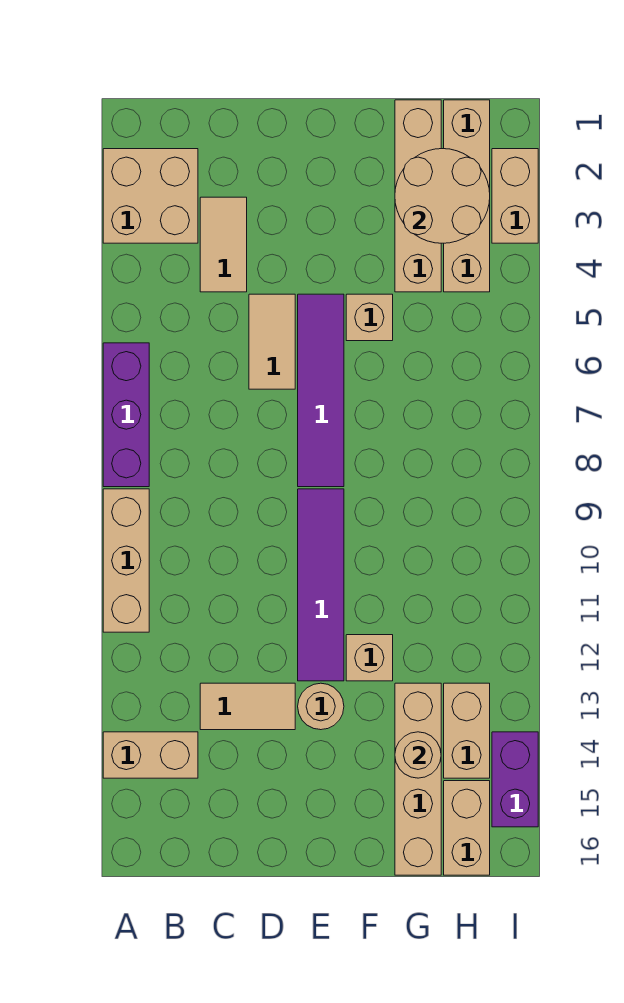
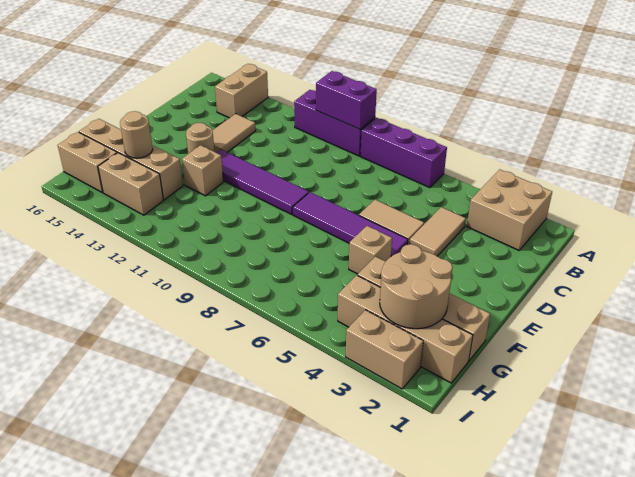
tan 1x3 brick [103,489,149,632] -> purple 1x3 brick [294,90,375,156]
tan 1x2 tile [200,197,247,292] -> tan 1x2 tile turned to [409,207,466,256]
purple 1x2 brick [492,732,538,827] -> purple 1x2 brick moved to [316,71,377,129]

